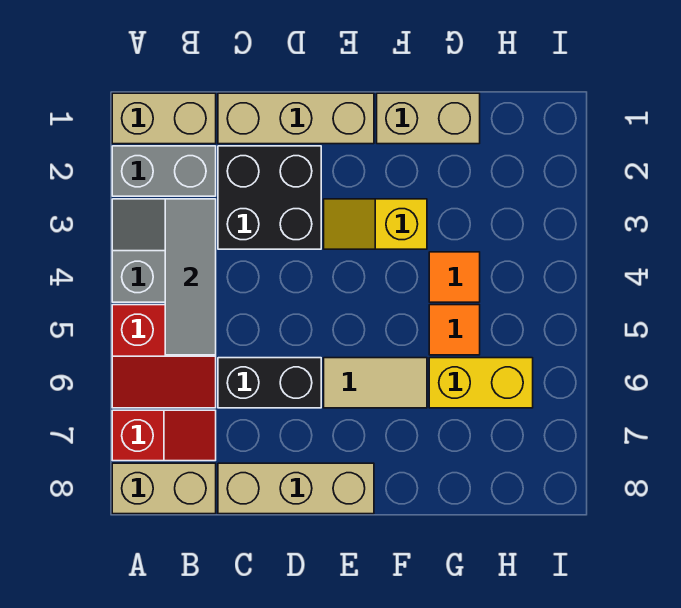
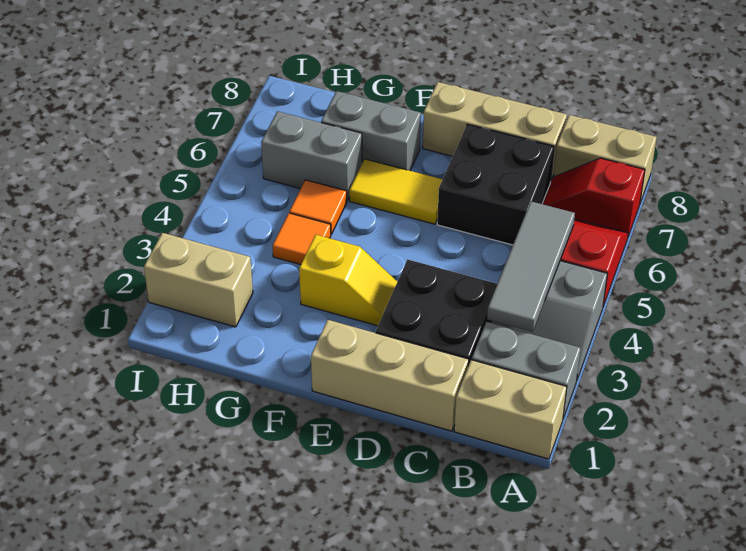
black 1x2 brick [218,358,321,408] -> black 2x2 brick [437,124,554,245]
tan 1x2 tile [324,358,427,408] -> yellow 1x2 tile [349,159,443,224]
tan 1x2 brick [377,93,480,144] -> tan 1x2 brick moved to [144,233,253,327]
none -> grey 1x2 brick [321,91,421,171]
yellow 1x2 brick [429,358,533,408] -> grey 1x2 brick [261,111,362,201]

